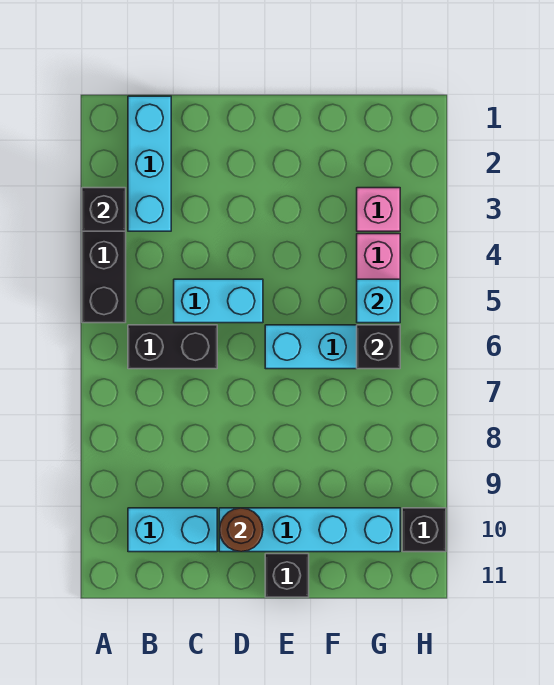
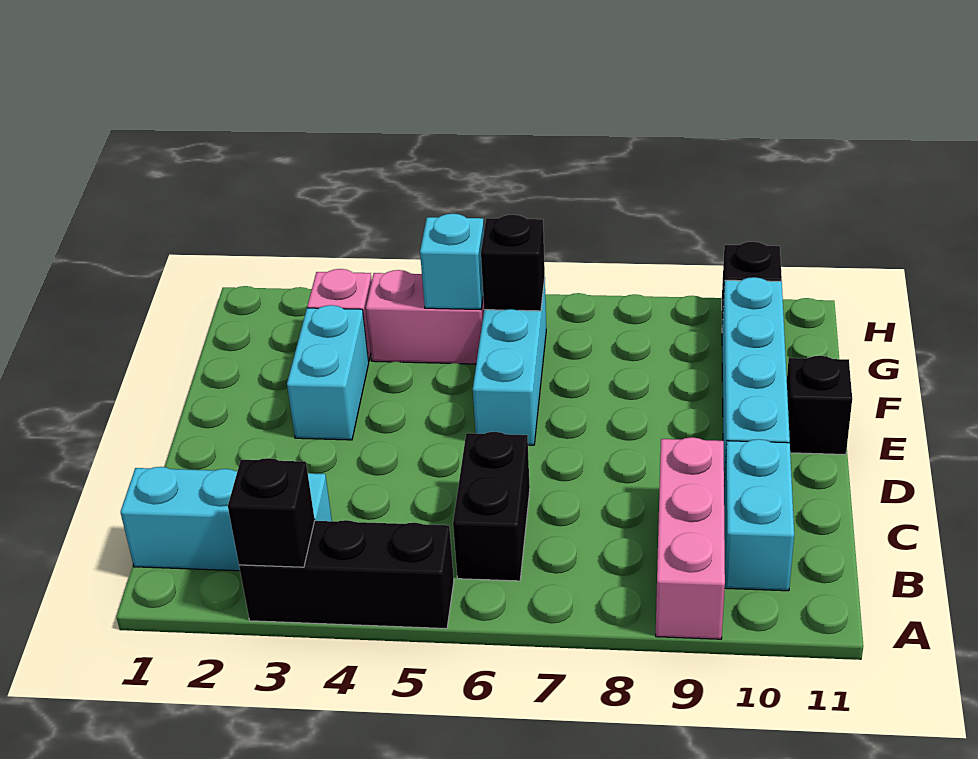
none -> pink 1x3 brick [656,437,725,639]
cyan 1x2 brick [174,279,263,323] -> cyan 1x2 brick moved to [287,305,369,440]
brown 1x1 round brick [219,508,263,552] -> none

